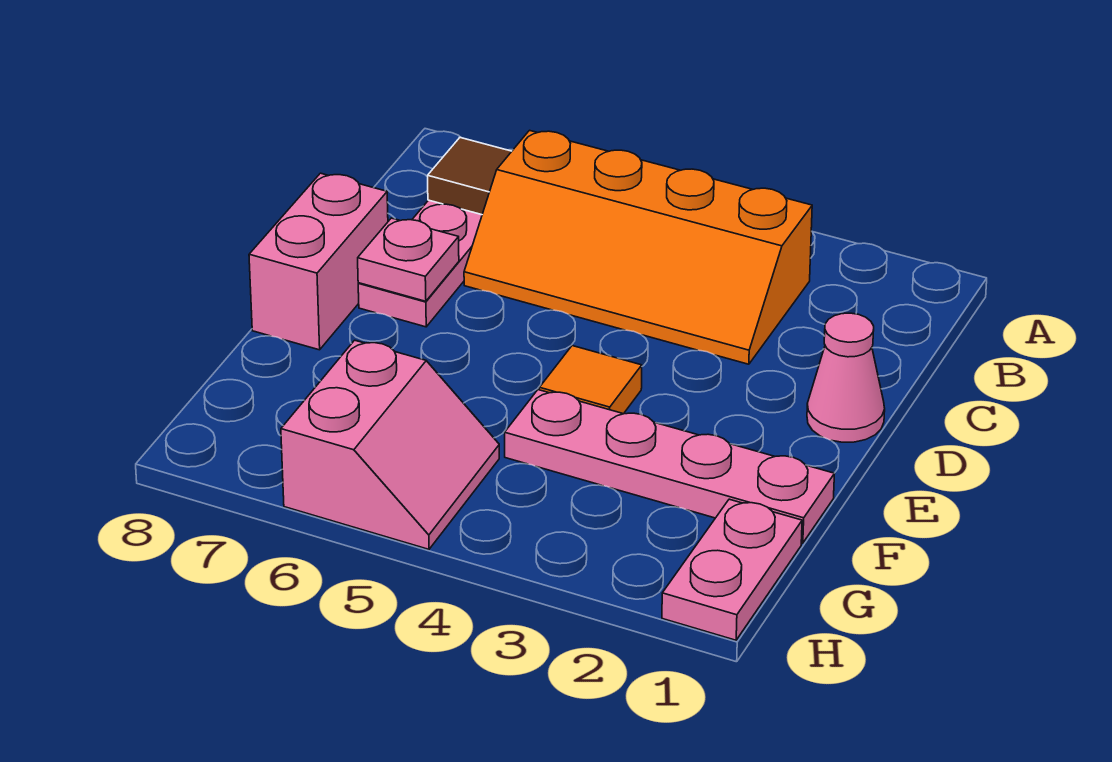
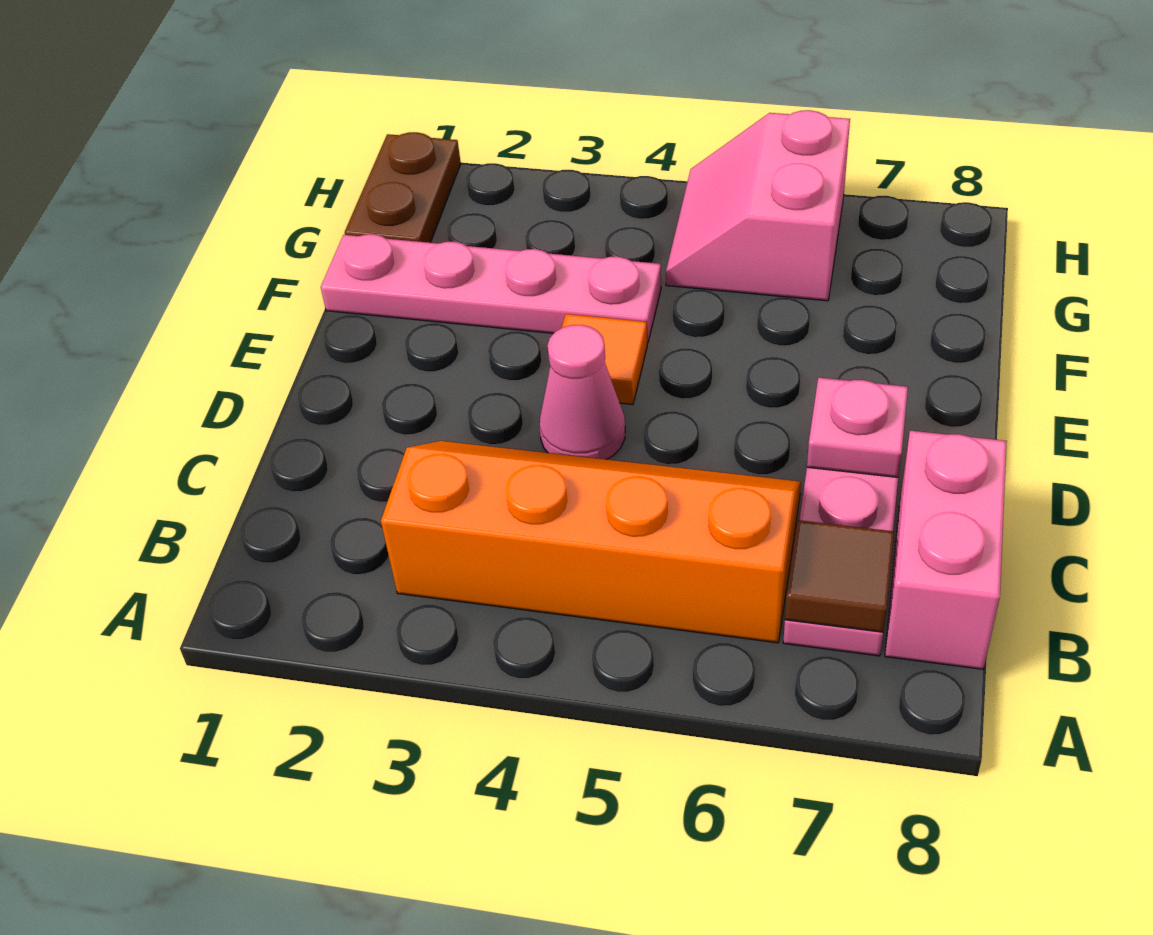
pink 1x1 cone [807,313,885,442] -> pink 1x1 cone moved to [539,325,625,459]
pink 1x2 brick [249,173,388,350] -> pink 1x2 brick moved to [885,431,1007,669]
pink 1x2 plate [662,499,802,640] -> brown 1x2 plate [345,132,461,243]

